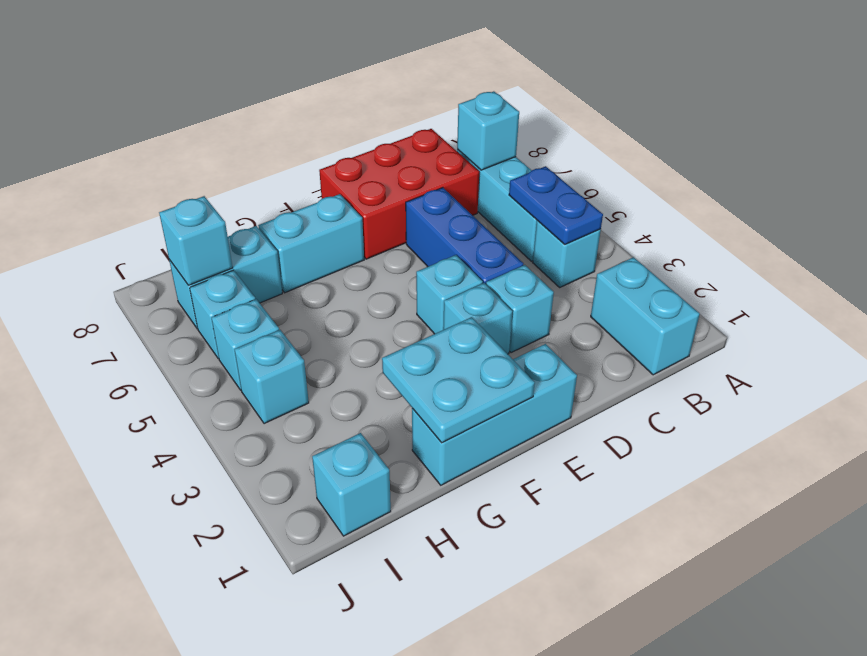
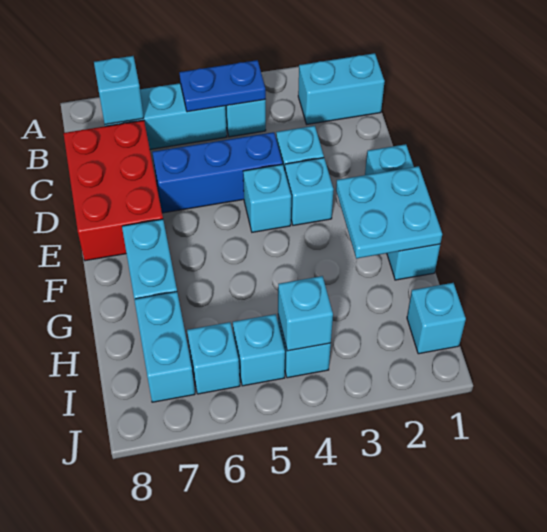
cyan 1x1 brick [159,196,232,285] -> cyan 1x1 brick moved to [278,276,333,351]

